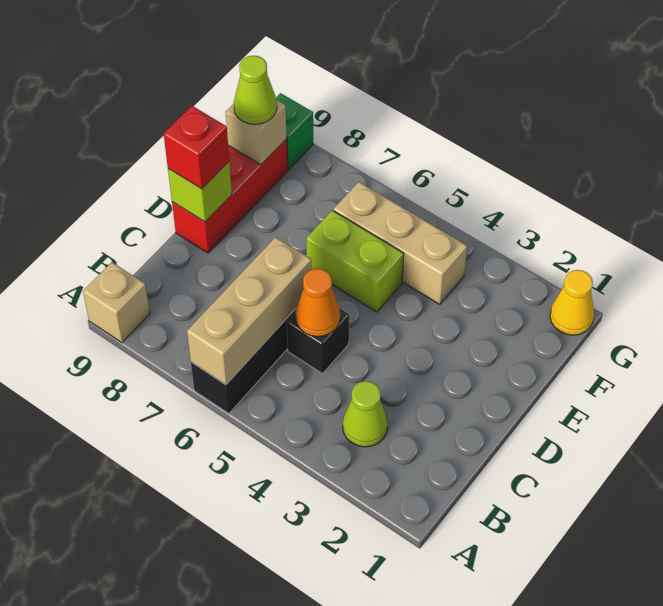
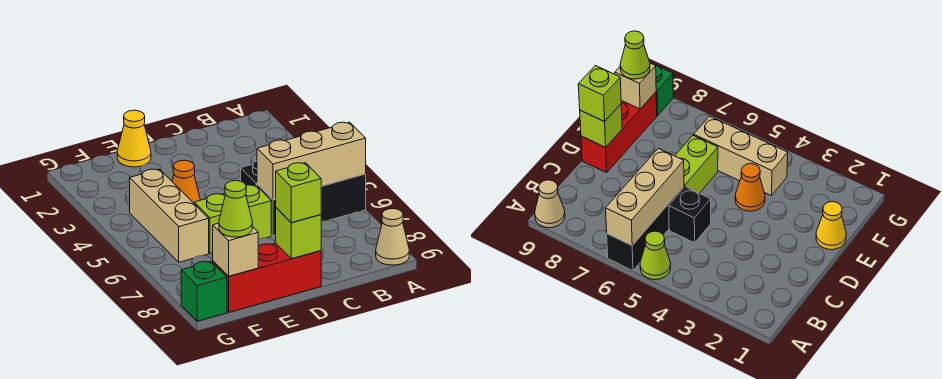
tan 1x1 brick [83,262,150,343] -> tan 1x1 cone [376,209,409,265]
lime 1x1 cone [343,381,388,447] -> lime 1x1 cone moved to [640,231,671,280]
orange 1x1 cone [296,269,340,337] -> orange 1x1 cone moved to [172,160,200,203]
red 1x1 brick [164,106,229,189] -> lime 1x1 brick [275,163,321,223]
lime 1x2 brick [306,210,404,312] -> lime 1x2 brick turned to [194,185,271,254]
yellow 1x1 cone [550,270,594,335] -> yellow 1x1 cone moved to [117,110,151,167]

